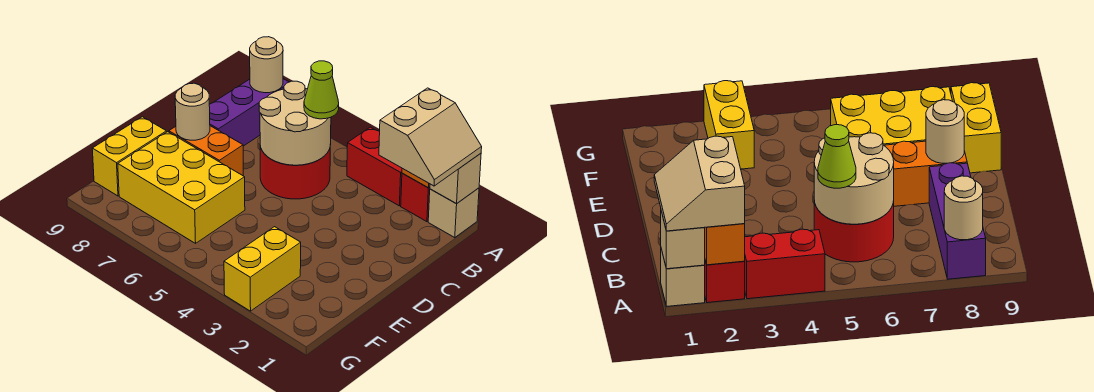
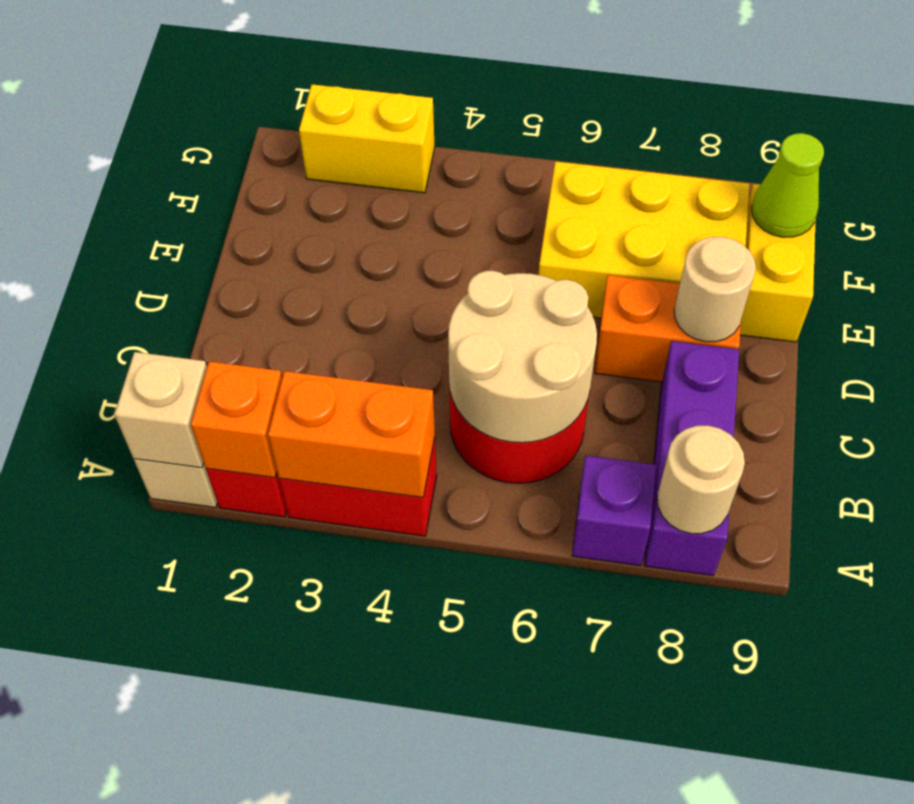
tan 2x2 slope [379,88,482,186] -> none
none -> orange 1x2 brick [268,371,435,497]
none -> purple 1x1 brick [572,456,656,566]
lime 1x1 cone [304,61,339,119] -> lime 1x1 cone moved to [751,133,824,237]
yellow 1x2 brick [224,227,301,311] -> yellow 1x2 brick turned to [299,84,435,193]

